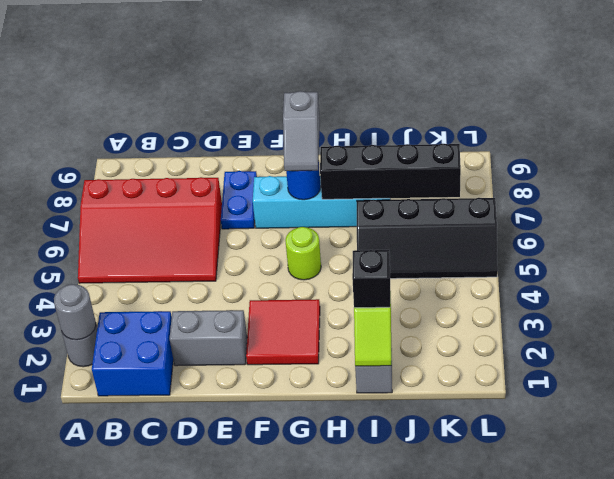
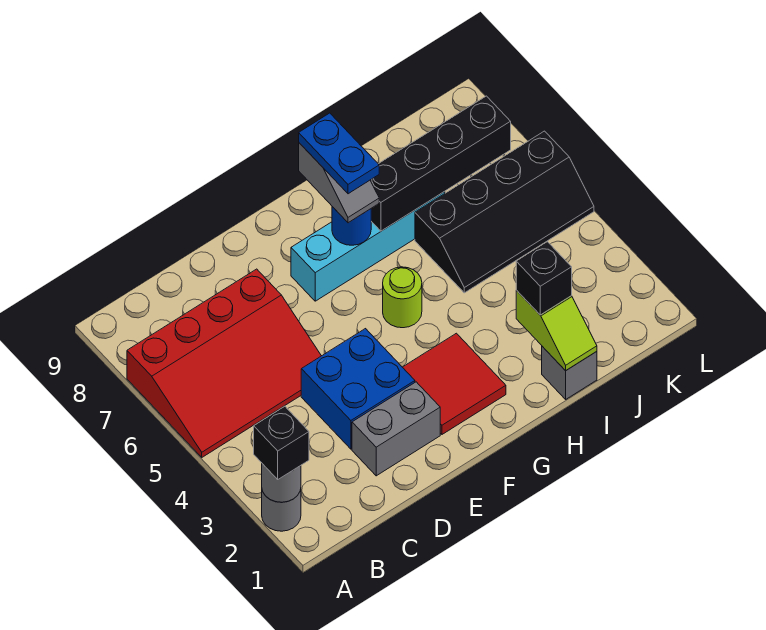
none -> black 1x1 brick [254,406,309,479]
blue 2x2 brick [92,311,173,396] -> blue 2x2 brick moved to [301,329,415,449]
blue 1x2 plate [221,171,257,229] -> blue 1x2 plate moved to [299,113,379,194]

